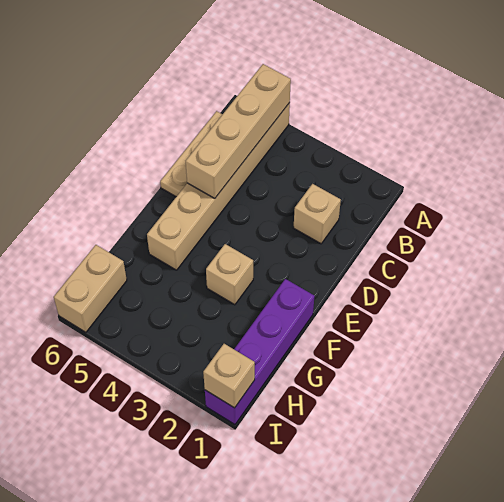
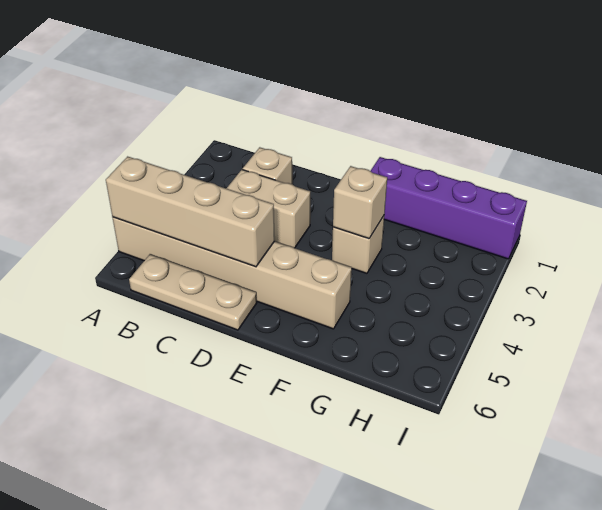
tan 1x2 brick [54,245,127,332] -> tan 1x2 brick moved to [227,170,310,248]
tan 1x1 brick [203,344,255,408] -> tan 1x1 brick moved to [333,166,387,238]

